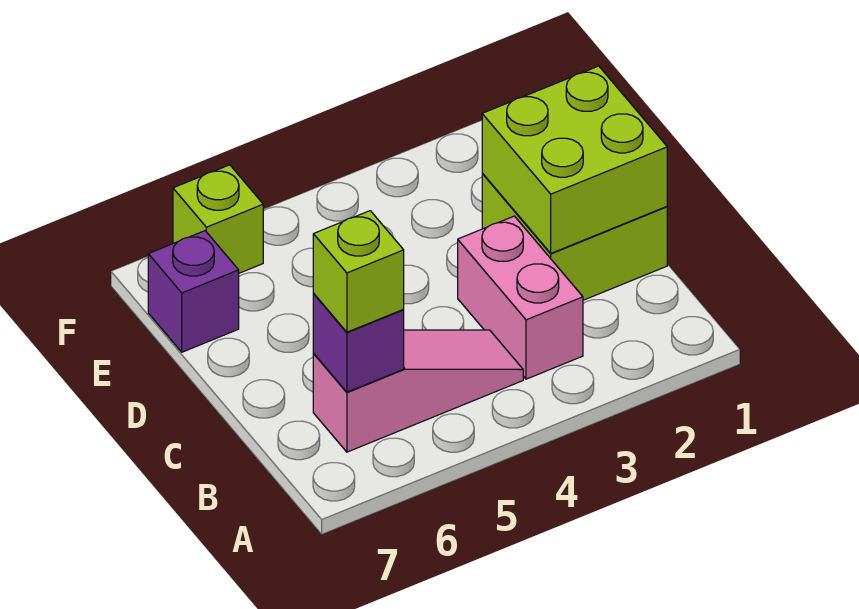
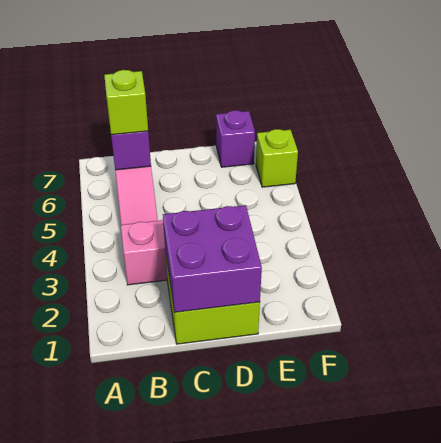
lime 2x2 brick [482,66,667,253] -> purple 2x2 brick [163,205,262,312]

